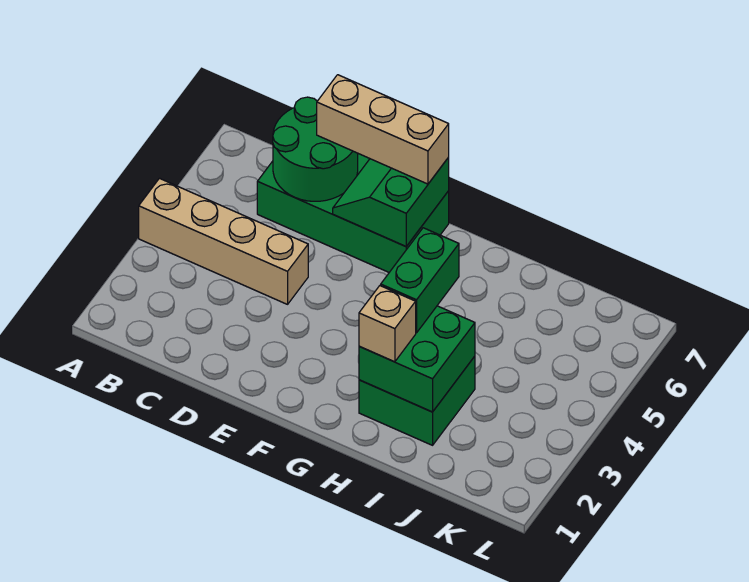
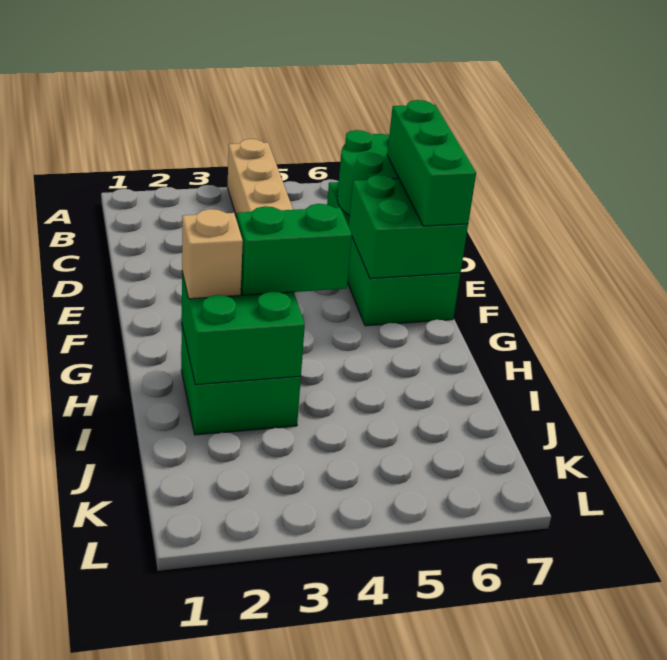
tan 1x3 brick [317,75,449,184] -> green 1x3 brick [387,100,476,226]
green 2x2 slope [333,158,449,246] -> green 2x2 brick [349,175,468,279]

